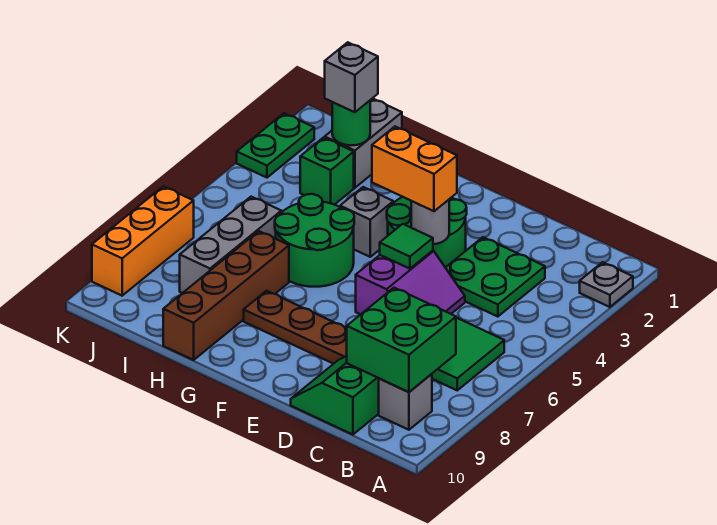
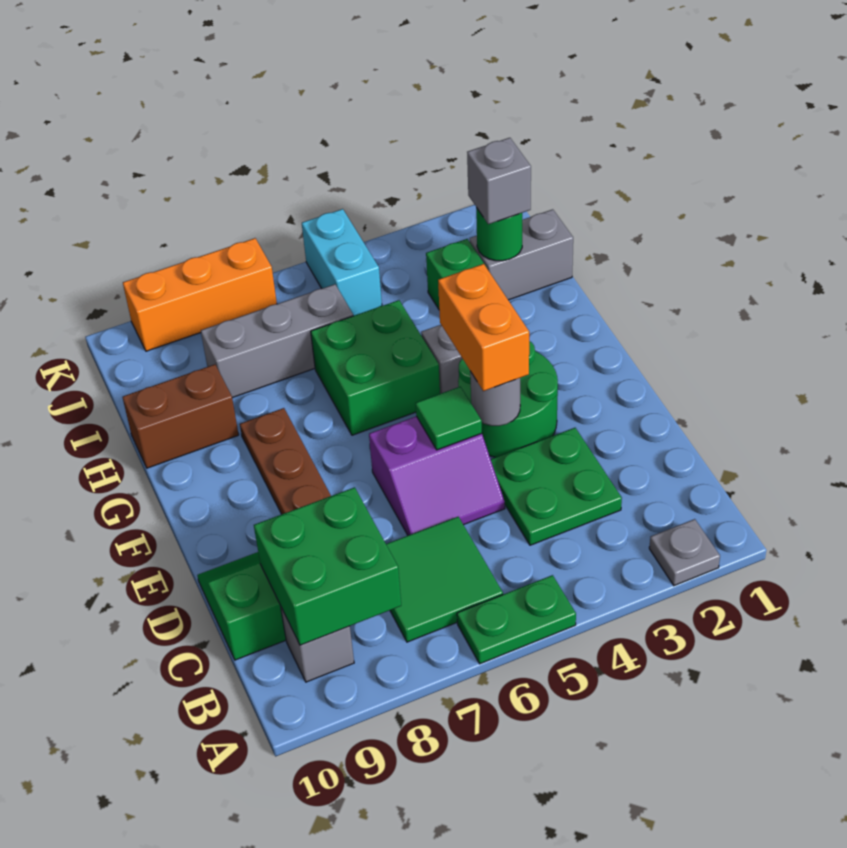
green 2x2 round brick [275,194,354,287] -> green 2x2 brick [311,300,440,435]
brown 1x4 brick [163,231,289,360] -> brown 1x2 brick [122,364,239,468]
none -> cyan 1x2 brick [302,209,382,316]
green 1x2 plate [237,113,314,178] -> green 1x2 plate moved to [457,575,576,664]

